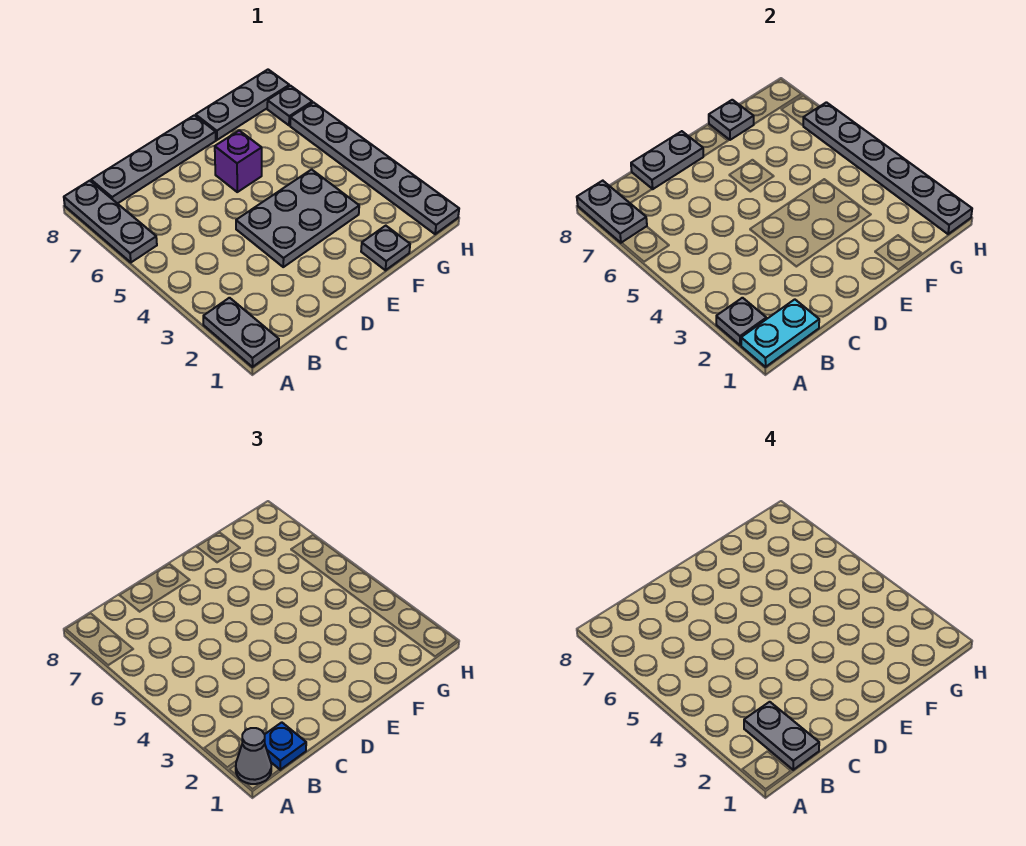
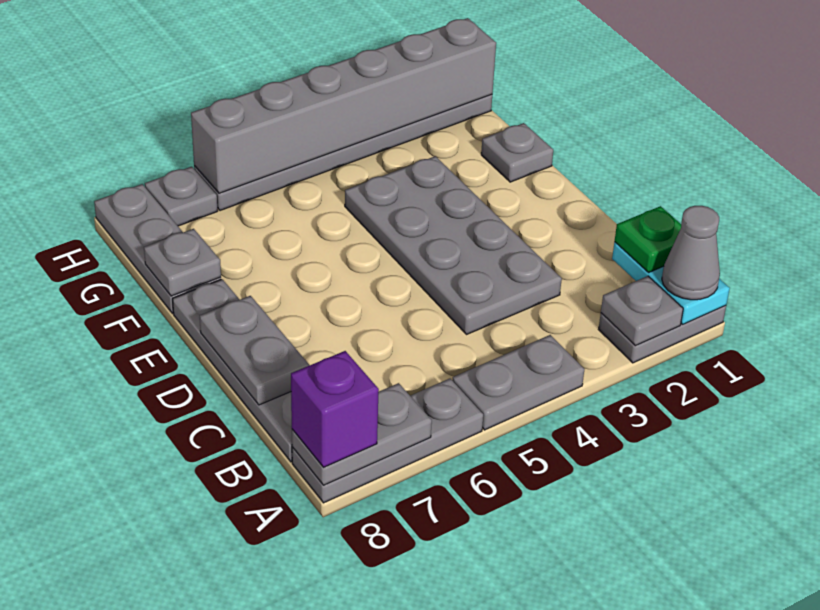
blue 1x1 plate [265,722,306,770] -> green 1x1 plate [615,206,681,272]
grey 1x2 plate [744,702,819,770] -> grey 1x2 plate moved to [452,335,584,430]
grey 2x3 plate [236,169,359,267] -> grey 2x4 plate [345,156,562,334]
purple 1x1 brick [215,130,262,192] -> purple 1x1 brick moved to [291,351,379,467]
grey 1x6 plate [803,102,972,234] -> grey 1x6 brick [191,18,496,193]

